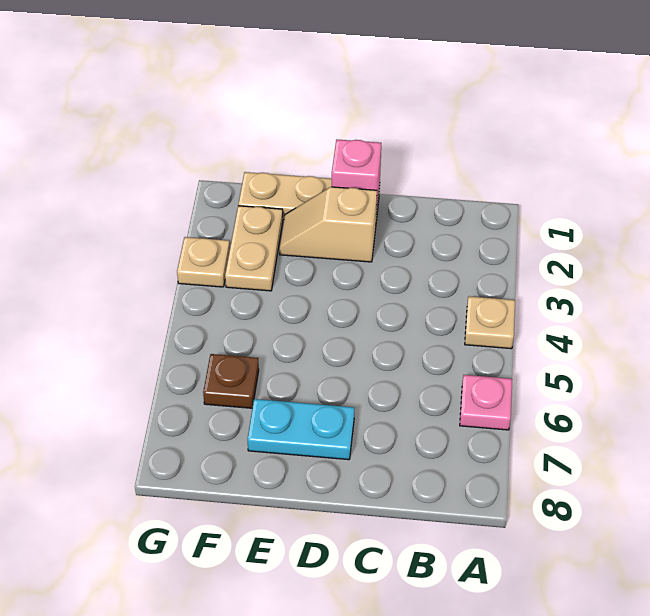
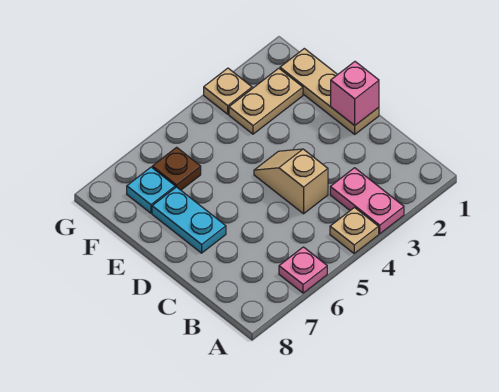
none -> pink 1x2 plate [330,168,404,234]
tan 1x2 slope [279,187,377,262] -> tan 1x2 slope moved to [254,149,328,214]
none -> cyan 1x1 plate [127,167,175,213]

